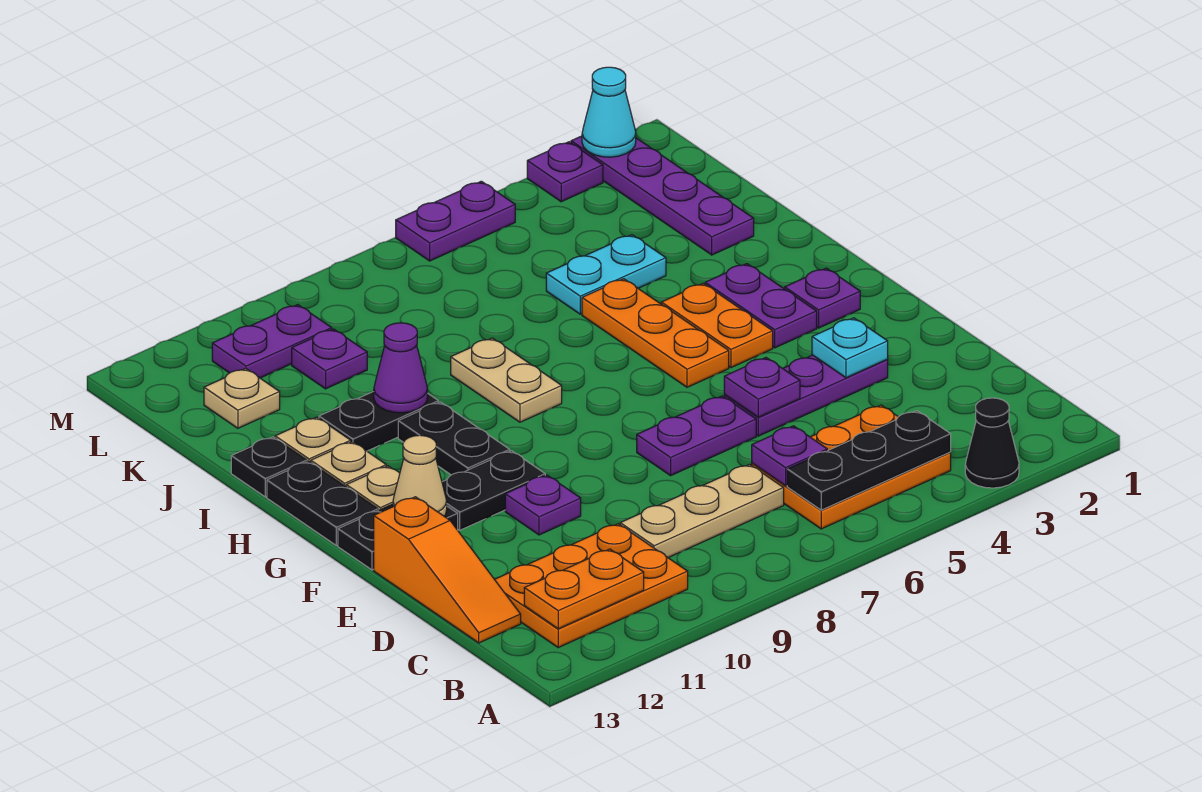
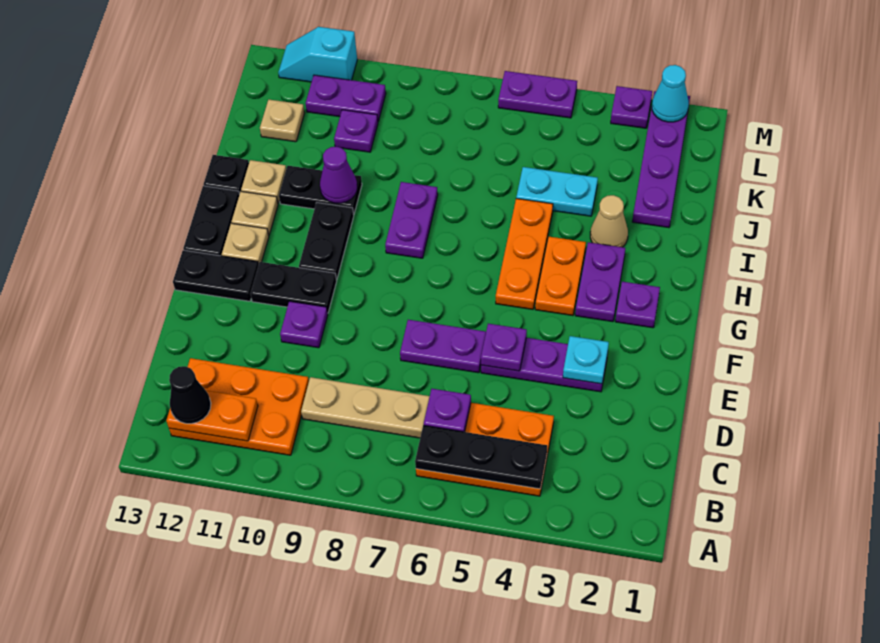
black 1x1 cone [965,398,1019,488] -> black 1x1 cone moved to [169,366,211,424]
orange 1x3 slope [374,497,521,643] -> none
tan 1x1 cone [393,435,447,516] -> tan 1x1 cone moved to [590,195,628,247]
tan 1x2 plate [451,338,562,422] -> purple 1x2 plate [385,182,438,258]
none -> cyan 1x2 slope [278,27,357,82]

